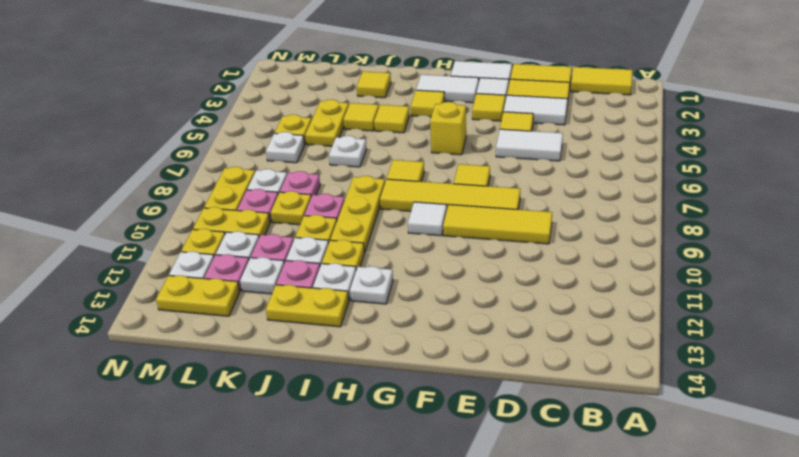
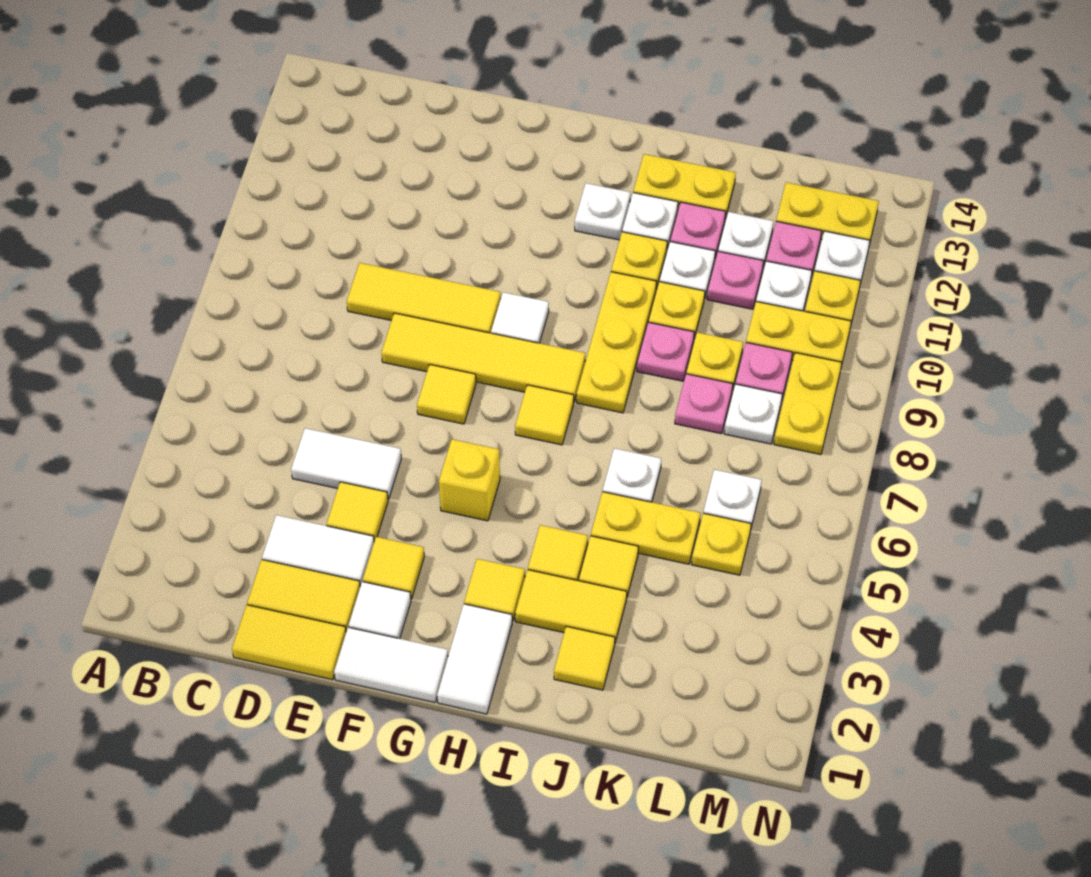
yellow 1x2 tile [571,67,632,95] -> yellow 1x2 tile moved to [515,570,627,642]
white 1x2 tile [416,75,479,103] -> white 1x2 tile turned to [437,604,512,714]
yellow 1x2 plate [305,99,349,146] -> yellow 1x2 plate turned to [591,492,700,564]

